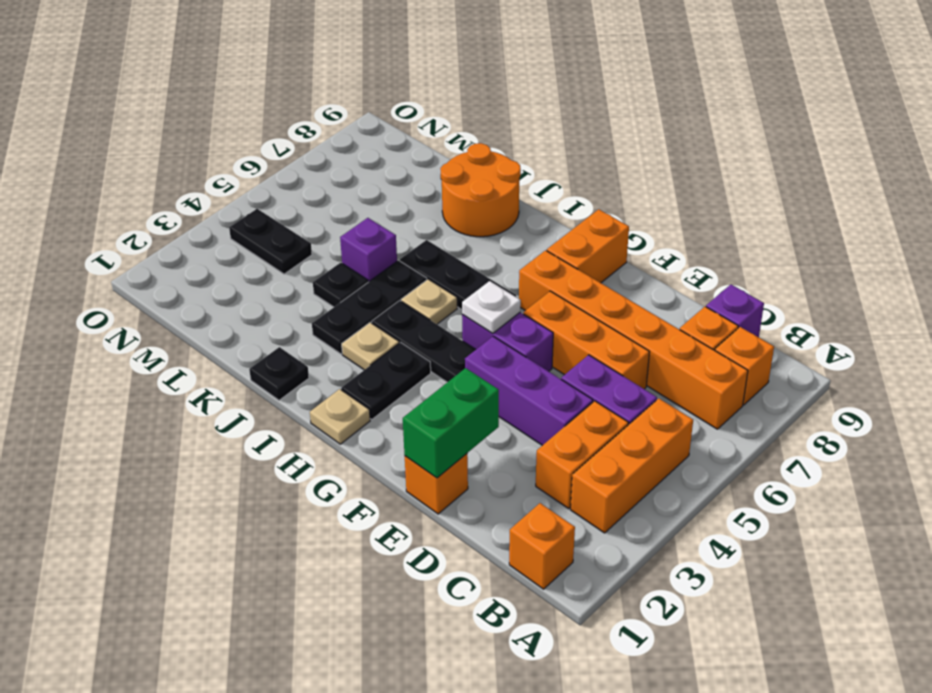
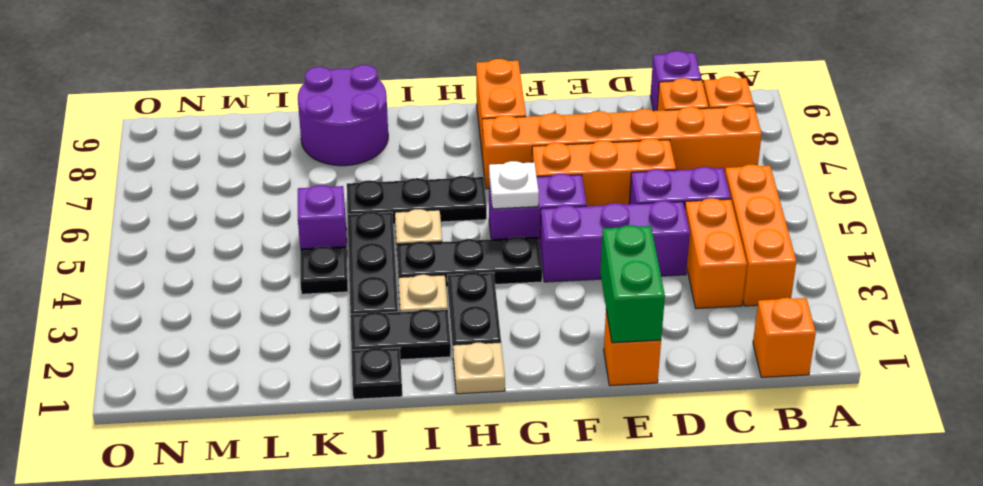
orange 2x2 round brick [440,143,521,237] -> purple 2x2 round brick [298,65,388,166]
black 1x2 plate [229,209,312,274] -> black 1x2 plate moved to [350,309,451,360]

